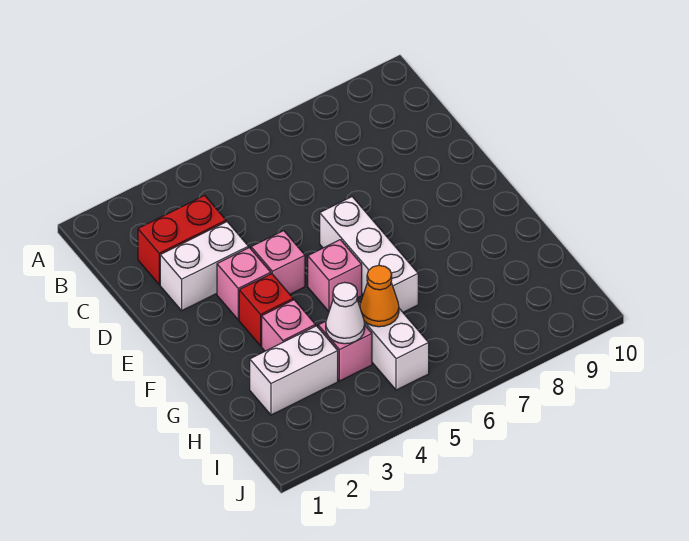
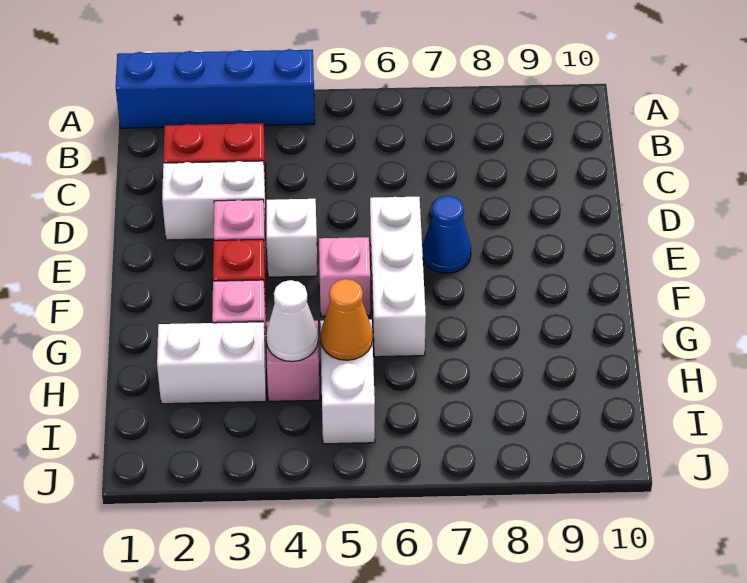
none -> blue 1x4 brick [116,49,315,128]
pink 1x1 brick [251,231,305,294] -> white 1x1 brick [266,199,317,277]
none -> blue 1x1 cone [422,196,471,273]

